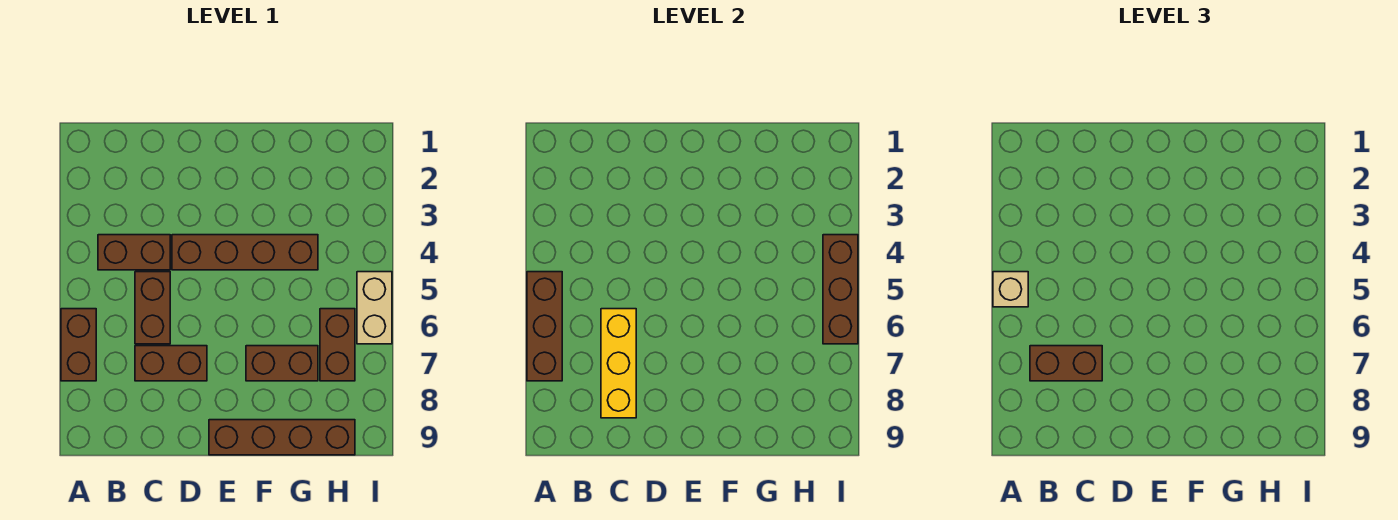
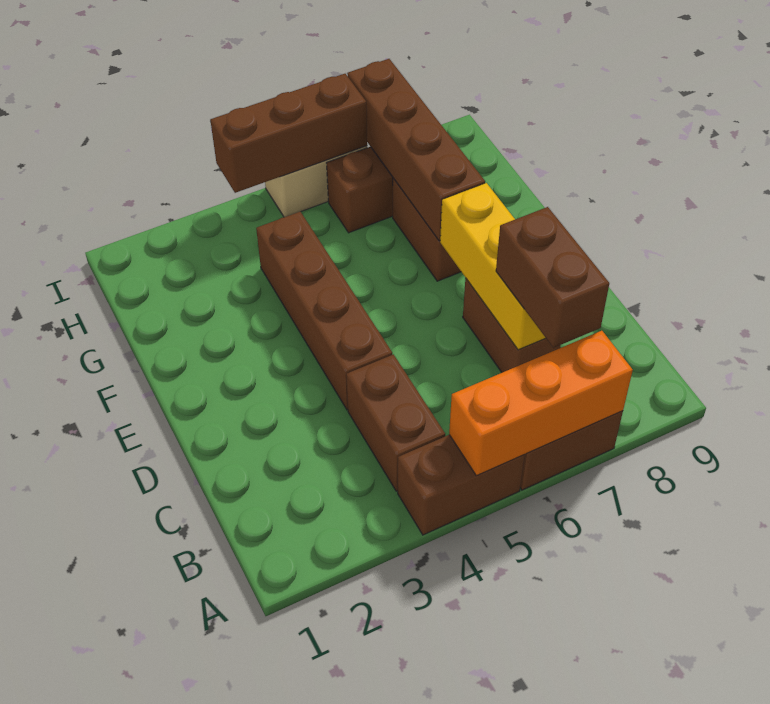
brown 1x3 brick [527,272,562,381] -> orange 1x3 brick [449,331,633,476]
tan 1x1 brick [993,272,1028,307] -> none
brown 1x2 brick [135,272,170,344] -> brown 1x2 brick moved to [398,435,525,535]
yellow 1x3 brick [601,309,636,418] -> yellow 1x3 brick turned to [440,183,546,350]
brown 1x4 brick [209,420,355,455] -> brown 1x4 brick moved to [347,59,485,241]

